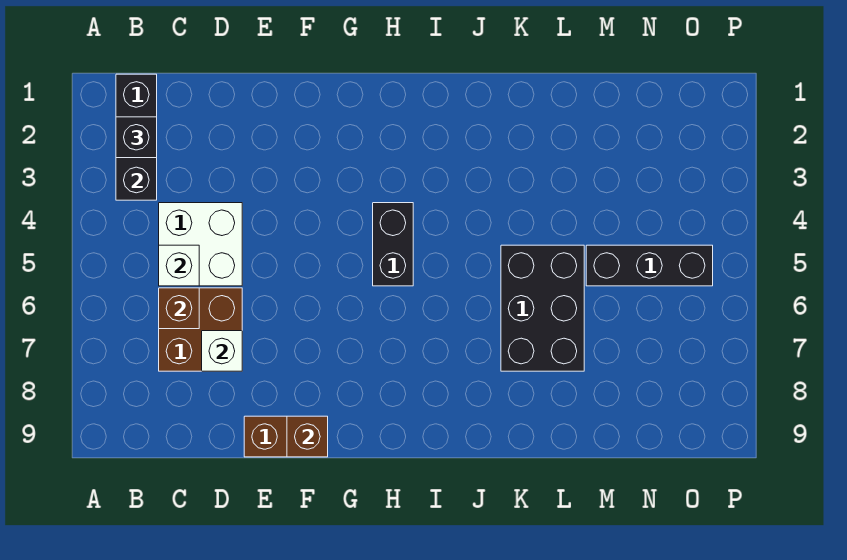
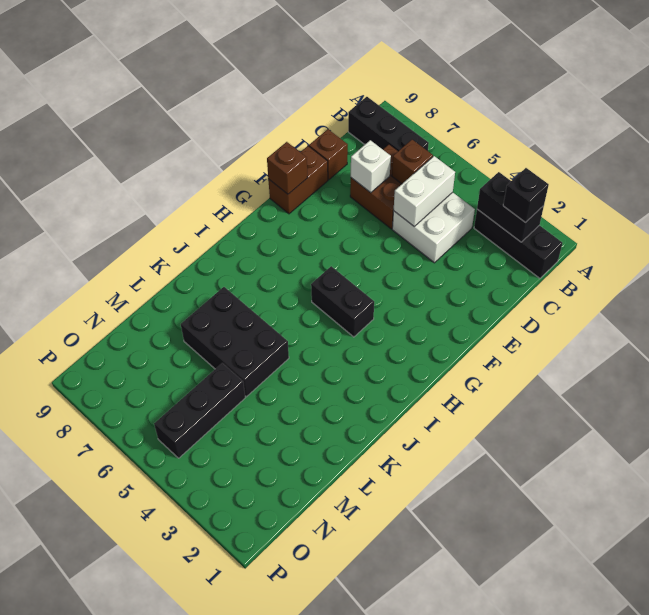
none -> black 1x3 brick [348,97,429,151]
white 1x1 brick [159,245,199,286] -> white 1x2 brick [394,156,455,227]
none -> brown 1x1 brick [309,129,348,180]

